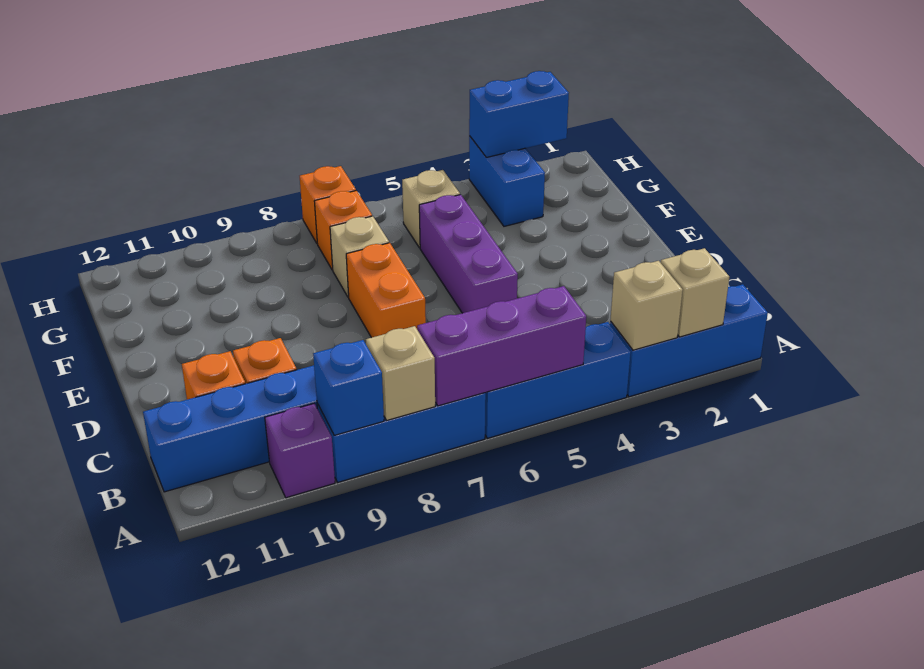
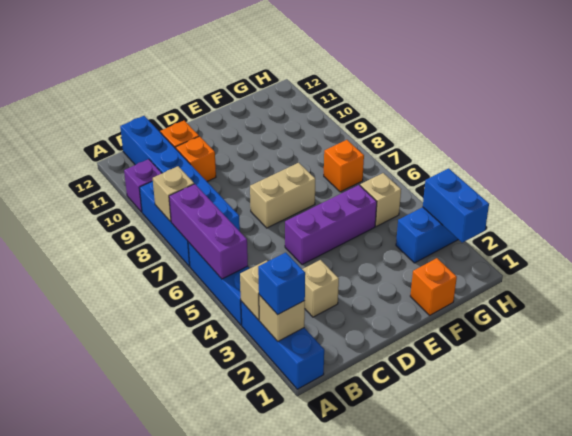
blue 1x1 brick [313,340,384,435] -> blue 1x1 brick moved to [258,253,305,315]
orange 1x2 brick [346,243,426,338] -> tan 1x2 brick [250,163,315,228]
tan 1x1 brick [330,216,389,297] -> tan 1x1 brick moved to [302,260,339,317]
orange 1x1 brick [300,166,356,243] -> orange 1x1 brick moved to [410,258,457,315]

